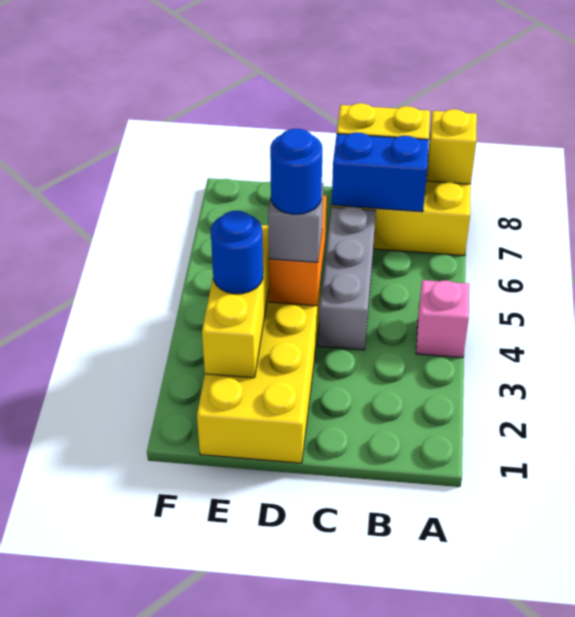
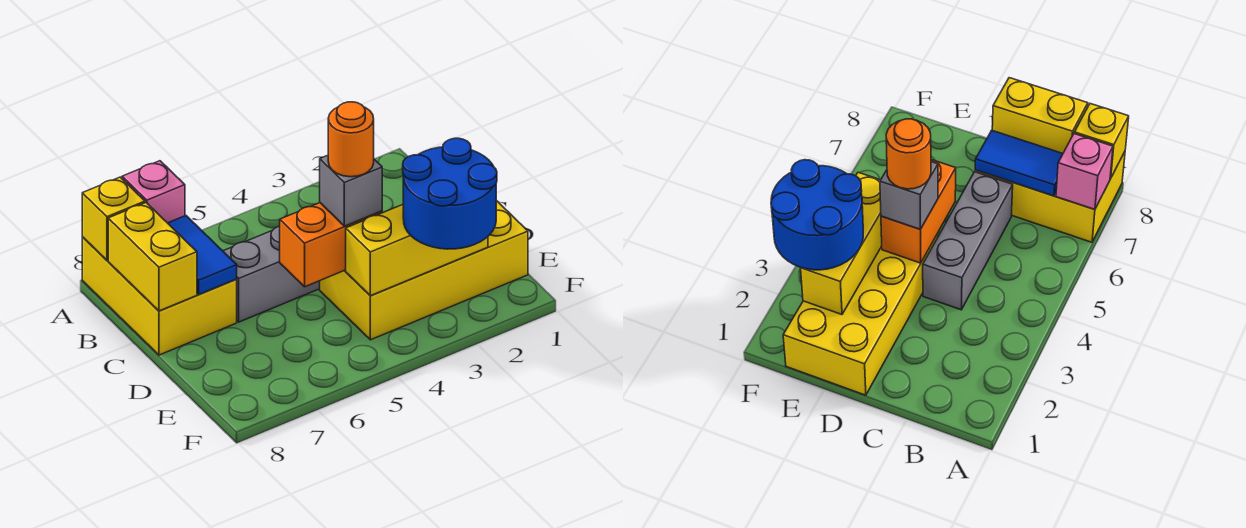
pink 1x1 brick [416,280,469,358] -> pink 1x1 brick moved to [122,161,185,223]
blue 1x2 brick [332,133,429,212] -> blue 1x2 tile [168,216,237,295]
blue 1x1 round brick [270,129,322,214] -> orange 1x1 round brick [328,102,374,177]
blue 1x1 round brick [211,211,263,294] -> blue 2x2 round brick [403,138,497,249]

